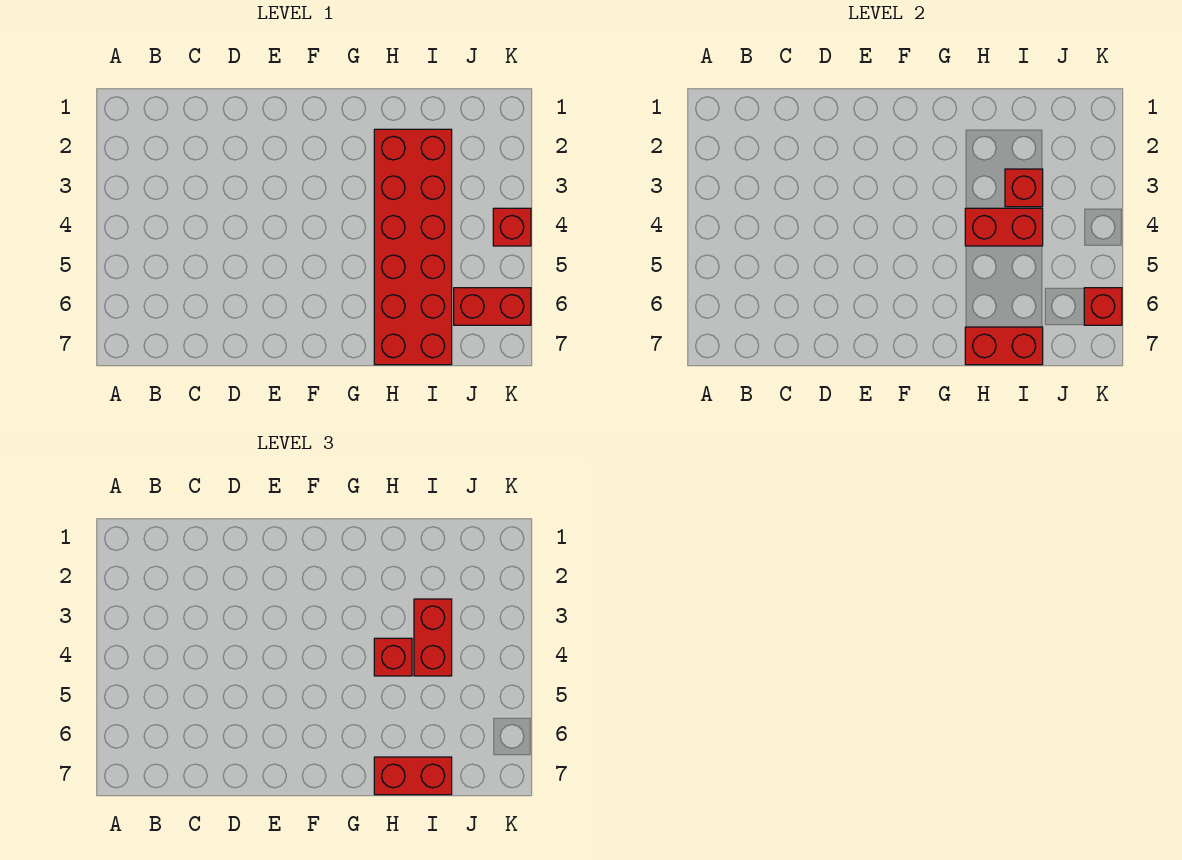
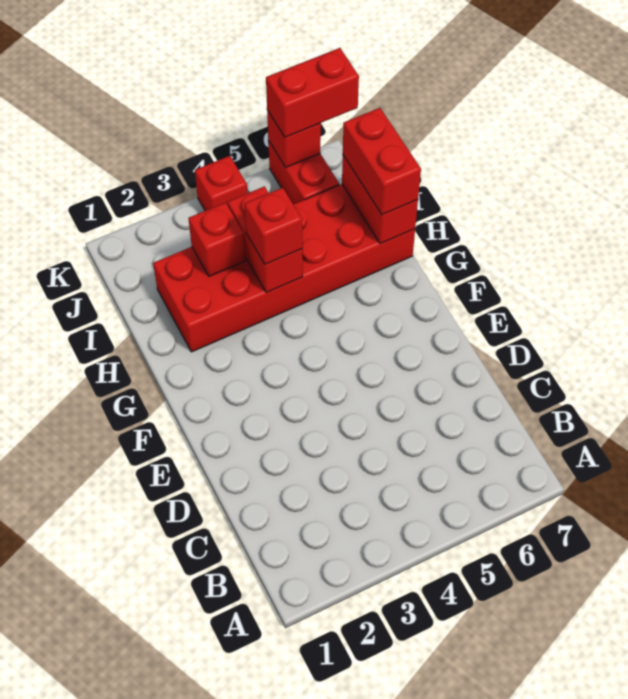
red 1x2 brick [414,599,452,676] -> red 1x2 brick moved to [266,48,359,137]

